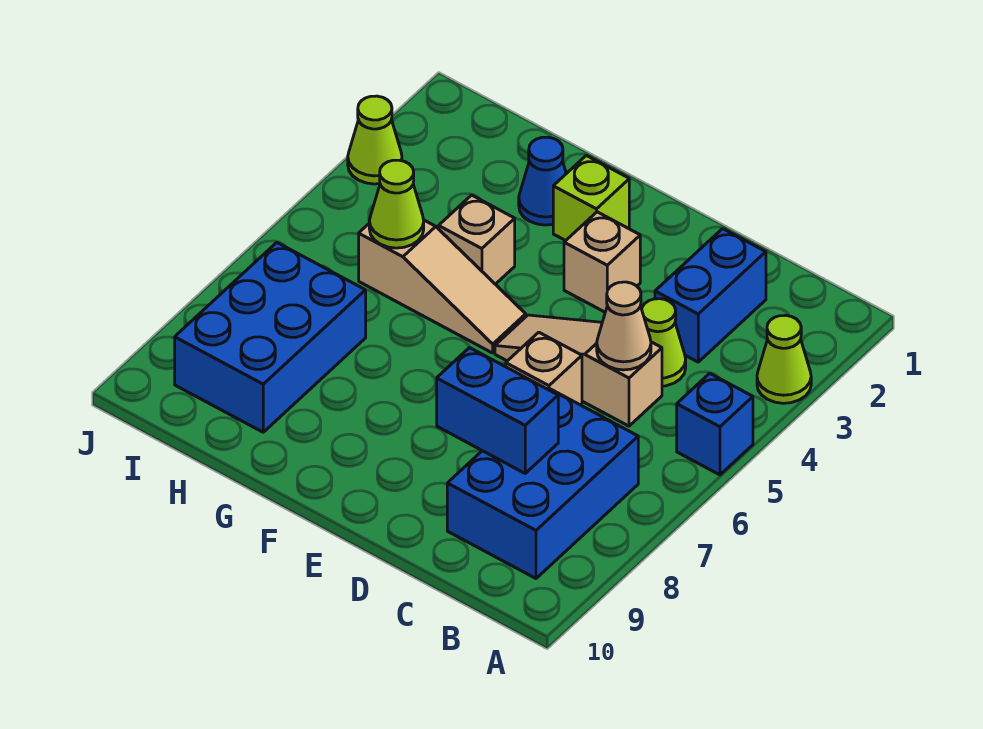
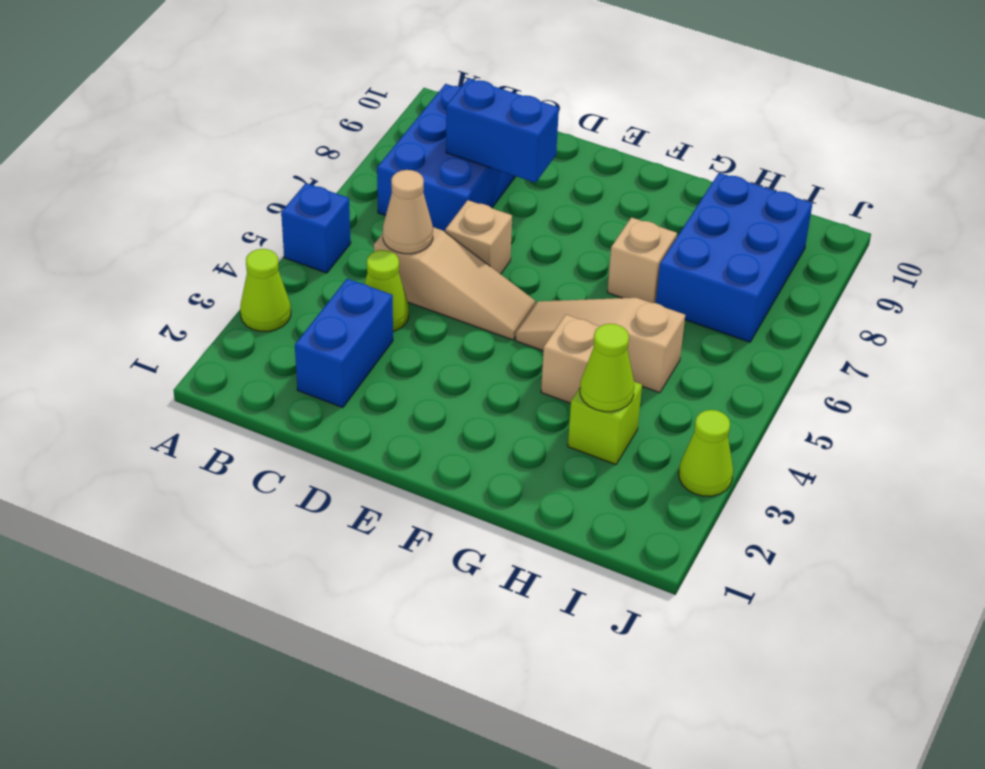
tan 1x1 brick [564,212,640,312] -> tan 1x1 brick moved to [607,217,677,303]
lime 1x1 brick [553,156,629,241] -> lime 1x1 brick moved to [568,382,642,465]
blue 1x1 cone [519,137,566,225] -> none
lime 1x1 cone [369,160,424,248] -> lime 1x1 cone moved to [580,324,634,412]

